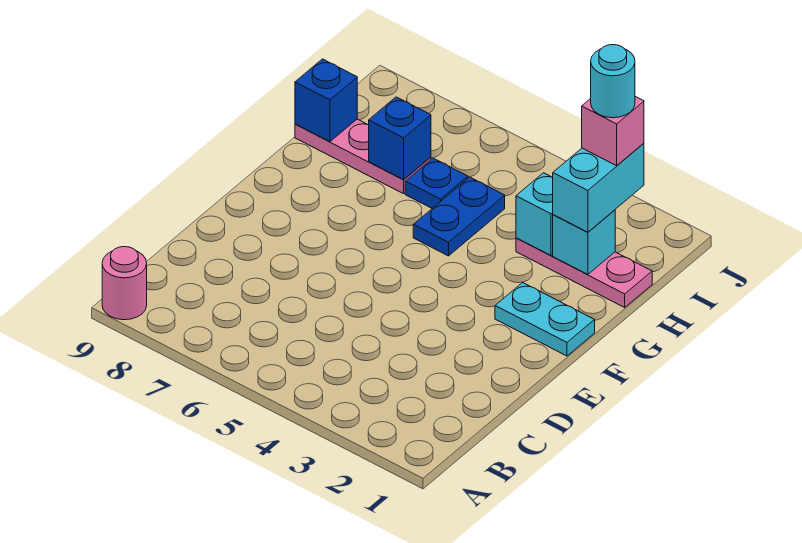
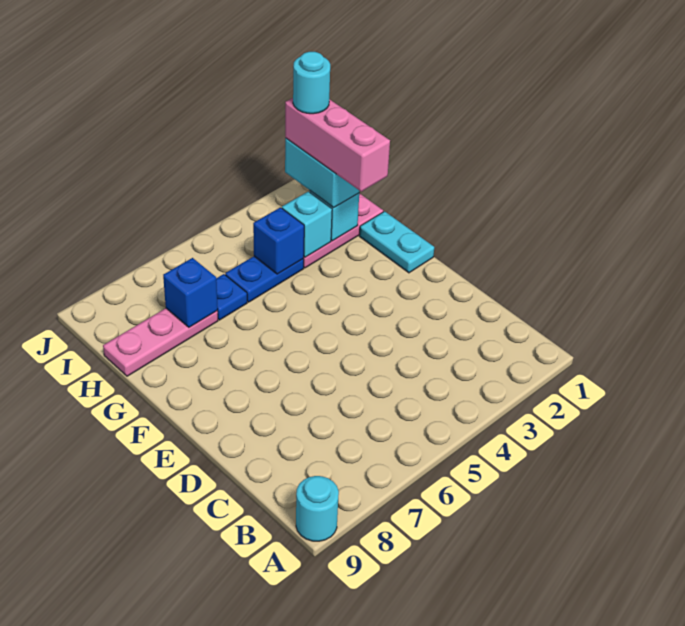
pink 1x1 round brick [102,247,147,320] -> cyan 1x1 round brick [296,476,339,541]
cyan 1x2 plate [495,283,595,356] -> cyan 1x2 plate turned to [359,211,434,273]
blue 1x2 plate [413,177,505,256] -> blue 1x2 plate turned to [225,256,304,302]
blue 1x1 brick [295,59,357,142] -> blue 1x1 brick moved to [253,207,304,274]
pink 1x1 brick [582,97,644,166] -> pink 1x3 brick [285,98,390,192]

